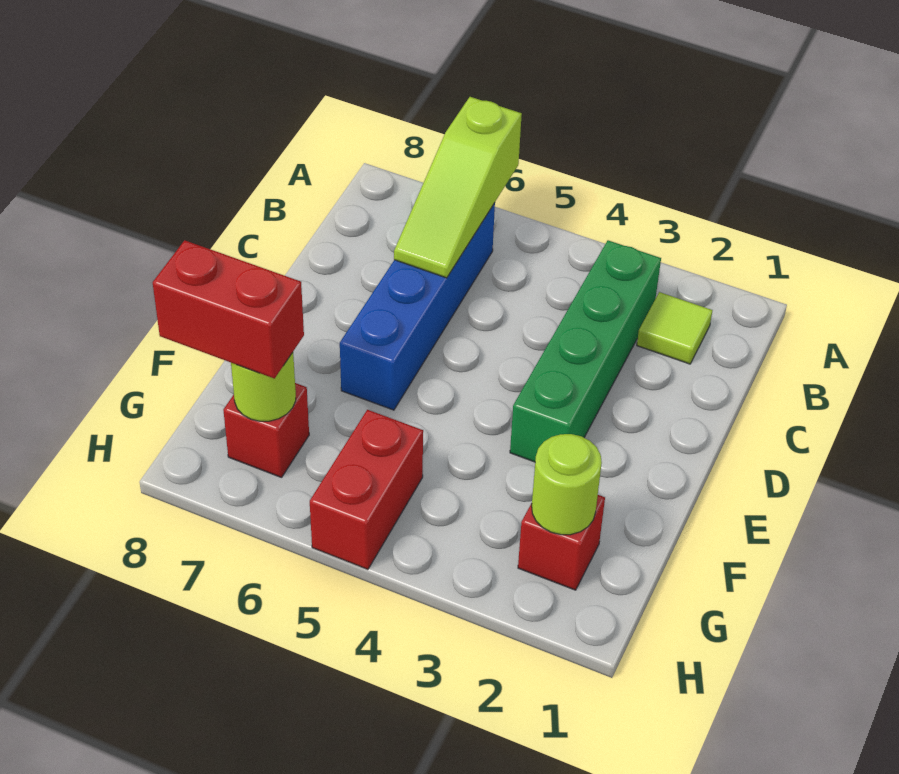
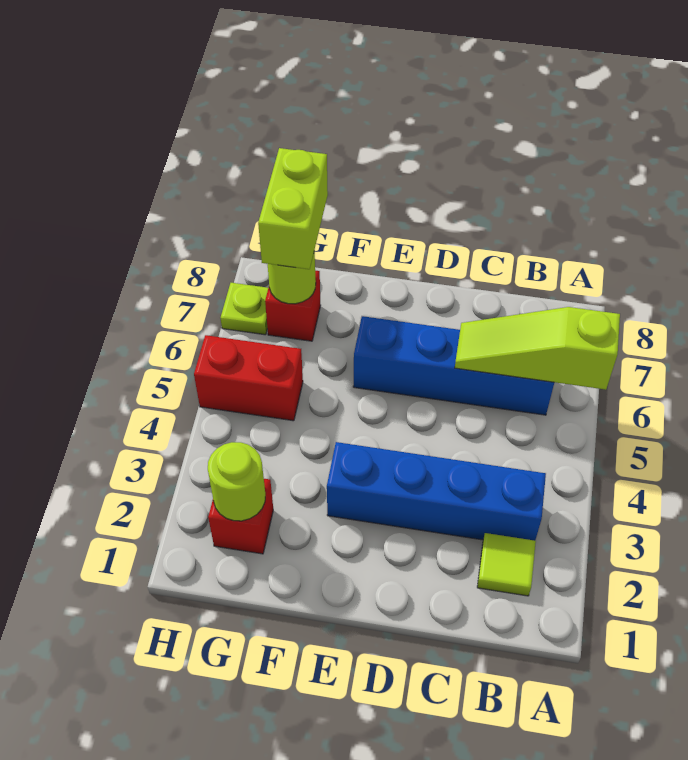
green 1x4 brick [510,240,661,462] -> blue 1x4 brick [327,442,546,541]
red 1x2 brick [153,240,304,379] -> lime 1x2 brick [258,148,328,269]
none -> lime 1x1 plate [221,283,268,335]

